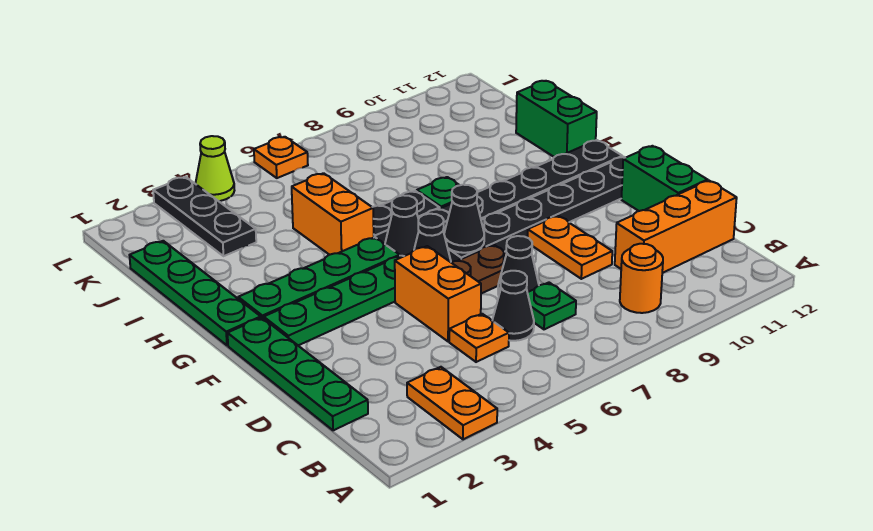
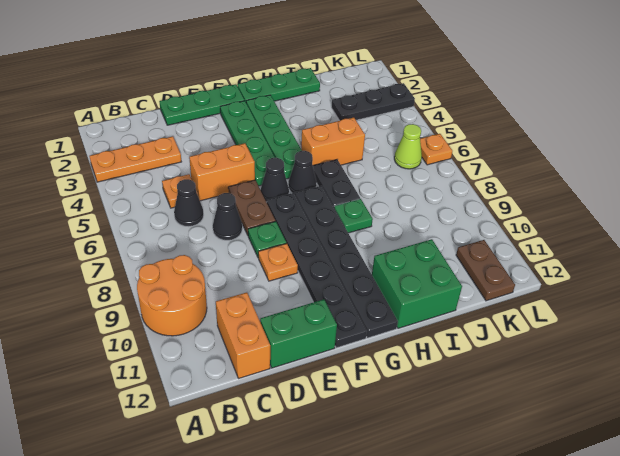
orange 1x2 plate [407,367,497,439] -> orange 1x3 plate [89,136,181,182]
orange 1x1 round brick [620,244,663,313] -> orange 2x2 round brick [137,255,207,336]
green 1x4 plate [228,318,368,430] -> green 1x3 plate [159,84,245,125]
green 1x1 plate [527,283,576,329] -> green 1x1 plate moved to [248,221,286,258]
orange 1x3 brick [615,181,737,273] -> orange 1x2 brick [216,292,270,378]
orange 1x2 plate [528,216,612,279] -> orange 1x1 plate [258,243,298,281]
black 1x1 cone [444,185,484,253] -> none
green 1x4 plate [130,241,261,345] -> green 1x3 plate [238,68,320,102]
green 1x2 brick [516,81,597,157] -> green 2x2 brick [372,239,462,328]
none -> brown 1x2 plate [456,240,515,301]
lime 1x1 cone [195,136,234,201] -> lime 1x1 cone moved to [394,124,422,169]

